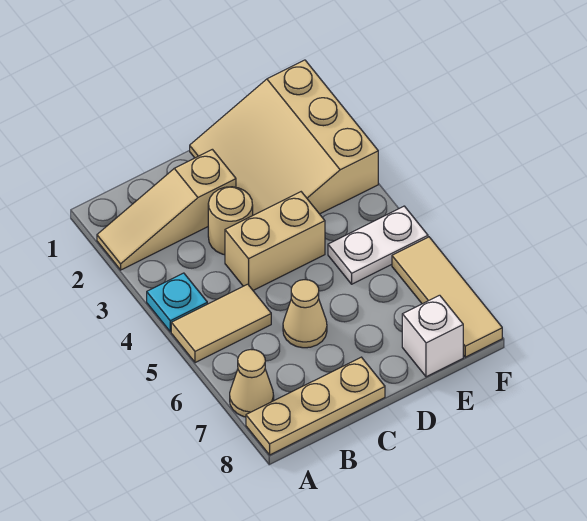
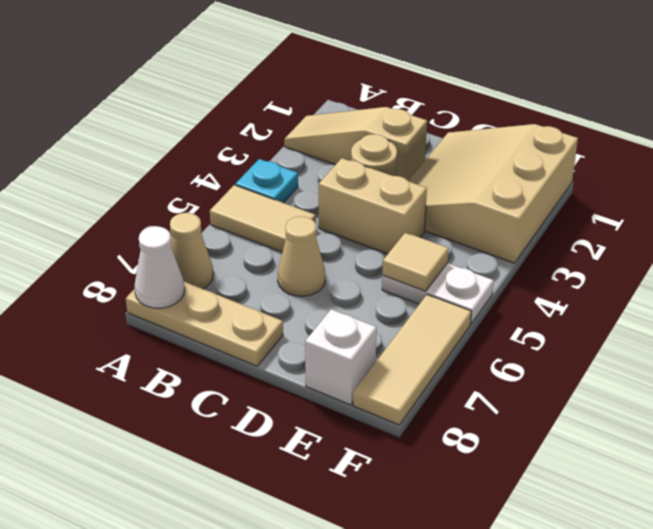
none -> white 1x1 cone [134,226,185,308]
none -> tan 1x1 tile [382,232,449,291]

